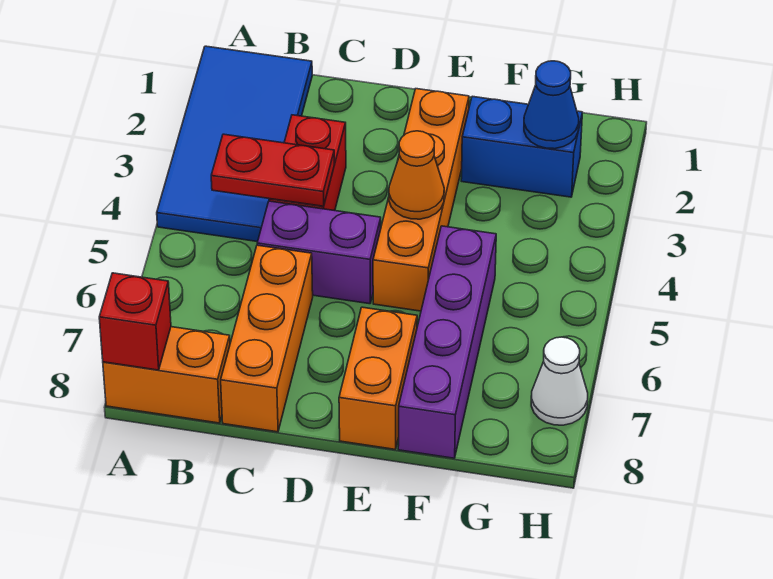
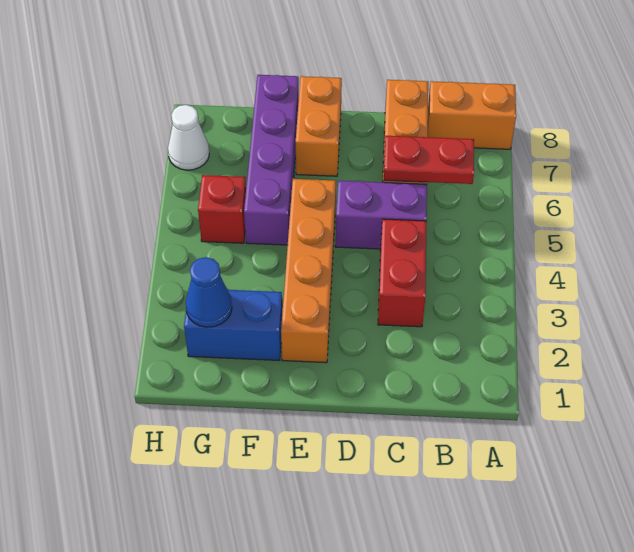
blue 2x4 tile [157,46,312,242] -> none
red 1x1 brick [99,273,171,370] -> red 1x1 brick moved to [198,175,246,243]
red 1x2 plate [211,134,334,206] -> red 1x2 plate moved to [384,136,474,184]
orange 1x1 cone [389,131,444,219] -> none

